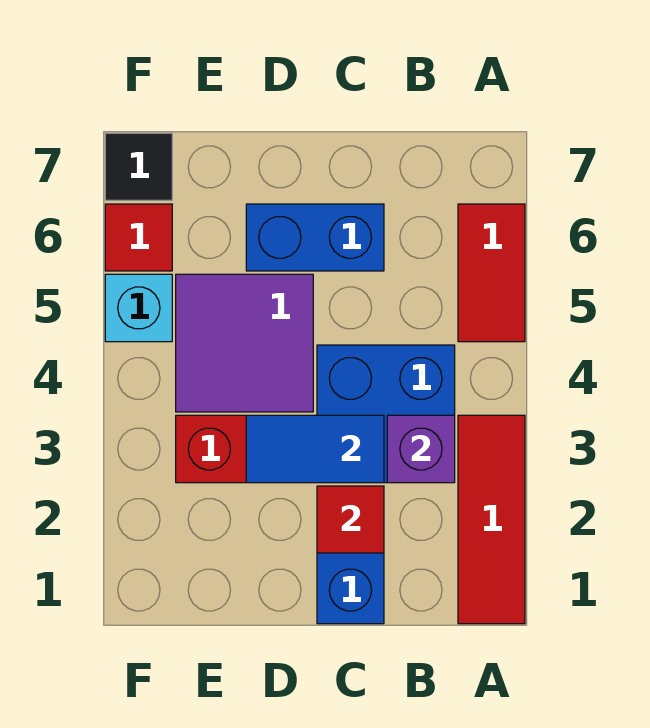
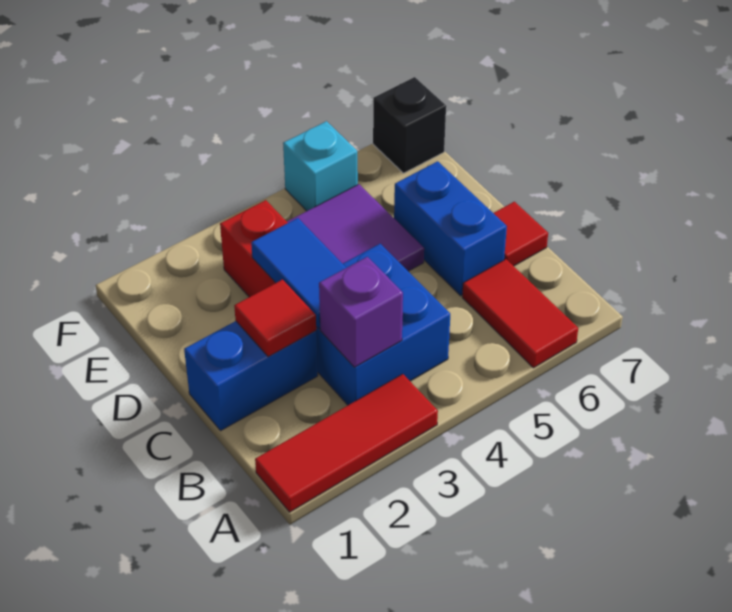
red 1x2 tile [458,204,525,342] -> red 1x2 tile turned to [462,259,578,368]
red 1x1 tile [105,204,172,271] -> red 1x1 tile moved to [494,202,548,266]
black 1x1 tile [105,133,172,200] -> black 1x1 brick [373,77,446,173]

